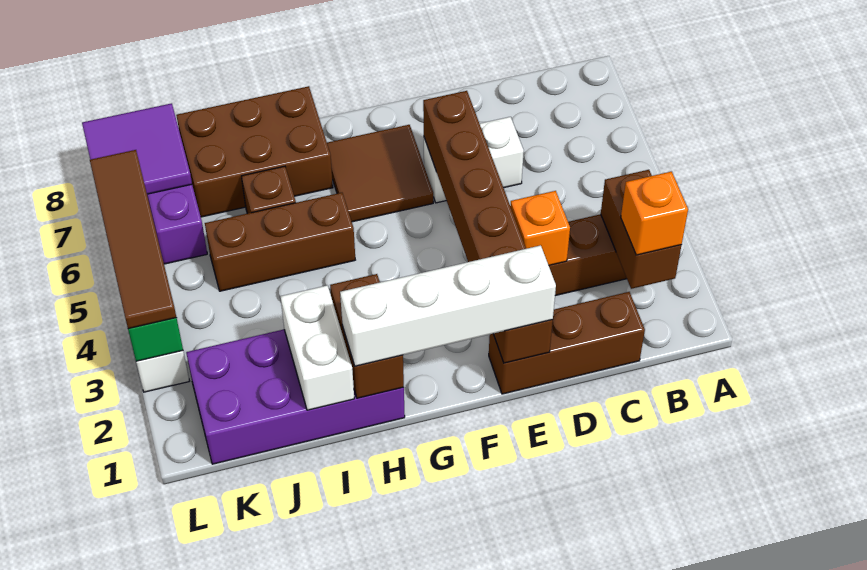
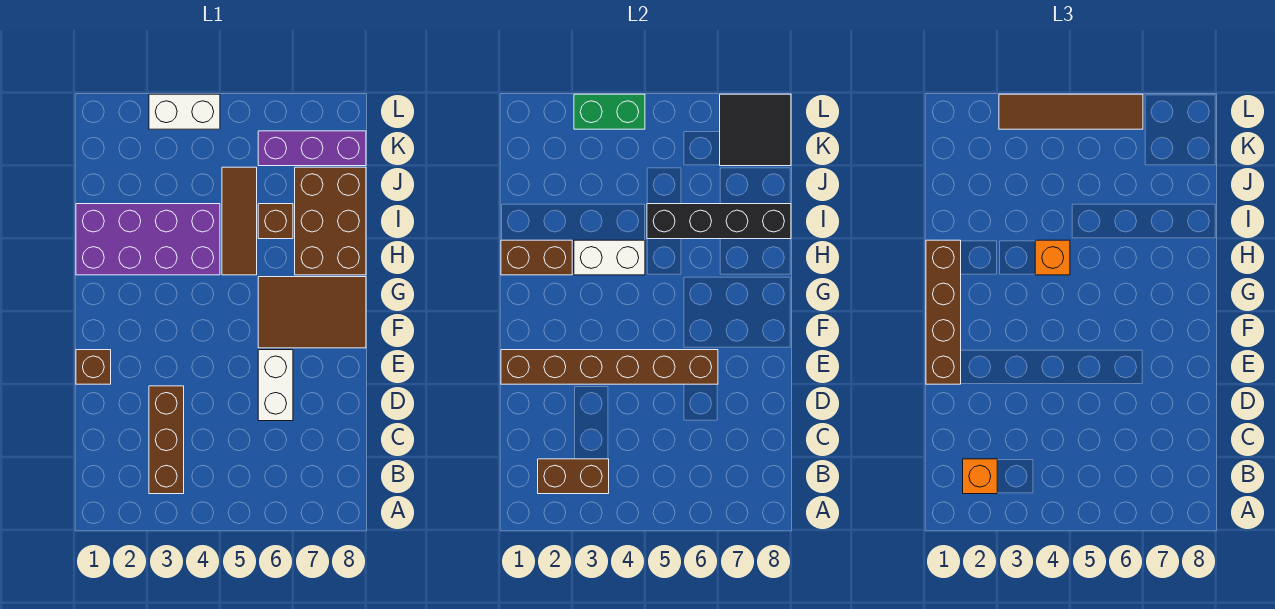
brown 1x3 brick [489,292,645,394] -> brown 1x1 brick [76,350,111,384]
orange 1x1 brick [510,191,570,265] -> orange 1x1 brick moved to [1035,240,1070,275]
white 1x4 brick [340,245,556,366] -> brown 1x4 brick [926,240,961,384]
brown 2x2 tile [327,125,433,222] -> brown 2x3 tile [258,277,366,348]
purple 2x4 brick [186,329,405,464] -> purple 2x4 brick turned to [76,204,220,275]
brown 1x3 brick [205,193,355,291] -> brown 1x3 tile [222,167,257,275]
white 1x2 brick [280,285,354,410] -> white 1x2 brick moved to [574,240,645,275]
none -> black 1x4 brick [647,204,791,239]
purple 2x2 tile [82,103,192,194] -> black 2x2 tile [720,94,791,166]

